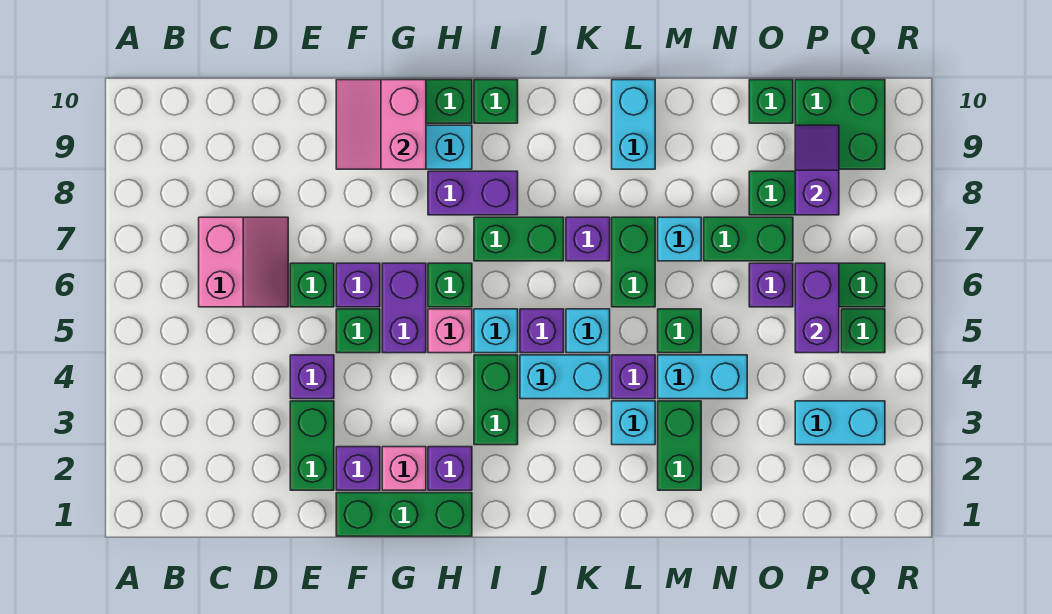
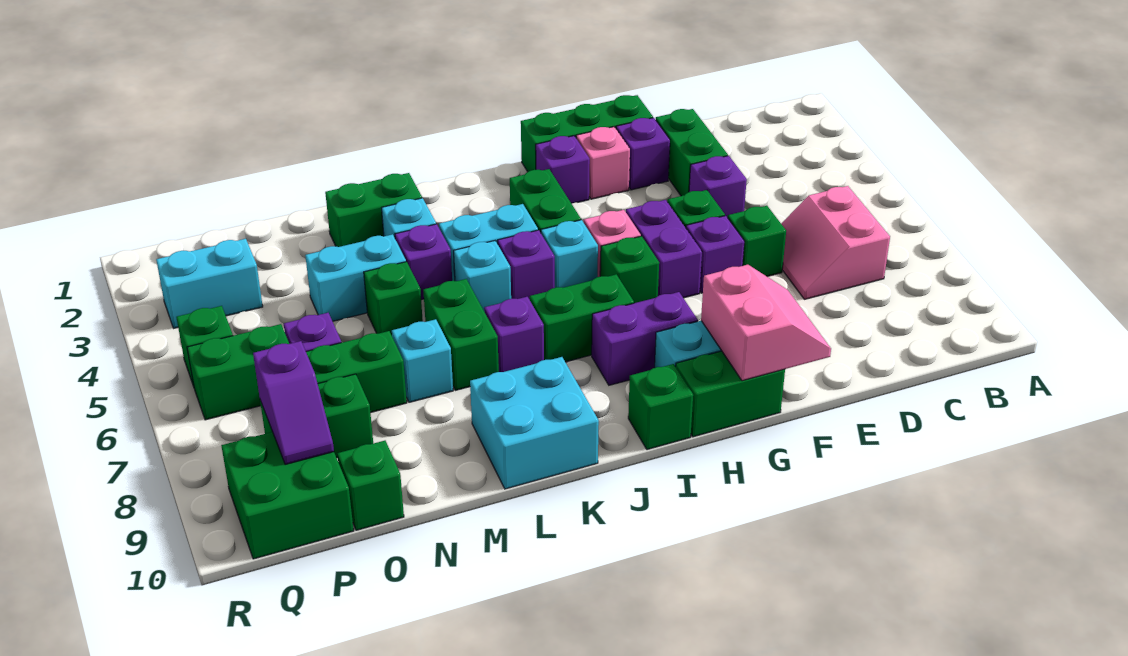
cyan 1x2 brick [612,80,655,169] -> cyan 2x2 brick [470,357,599,489]
green 1x2 brick [658,401,701,490] -> green 1x2 brick turned to [325,173,422,247]
purple 1x2 brick [795,263,839,353] -> none

